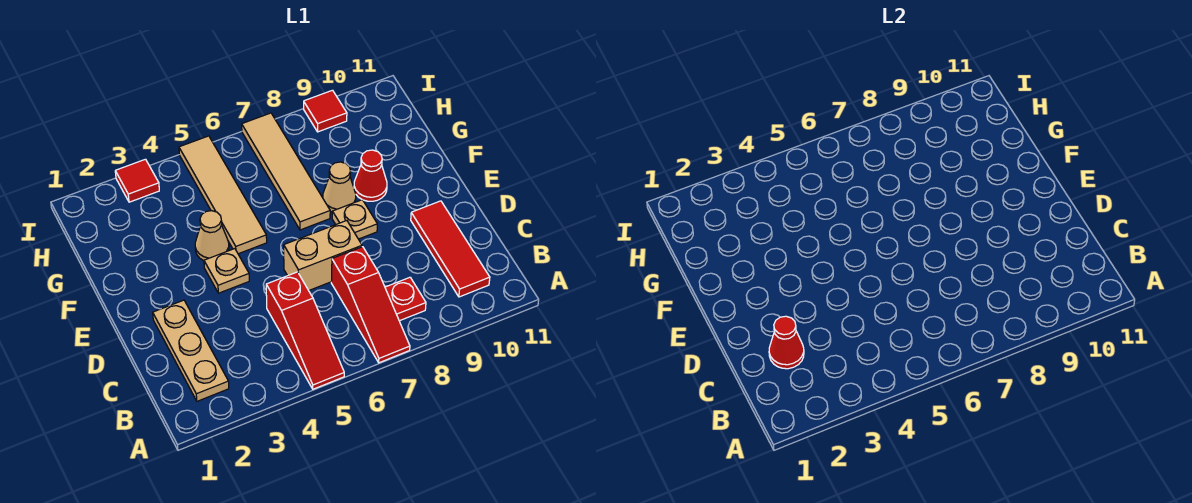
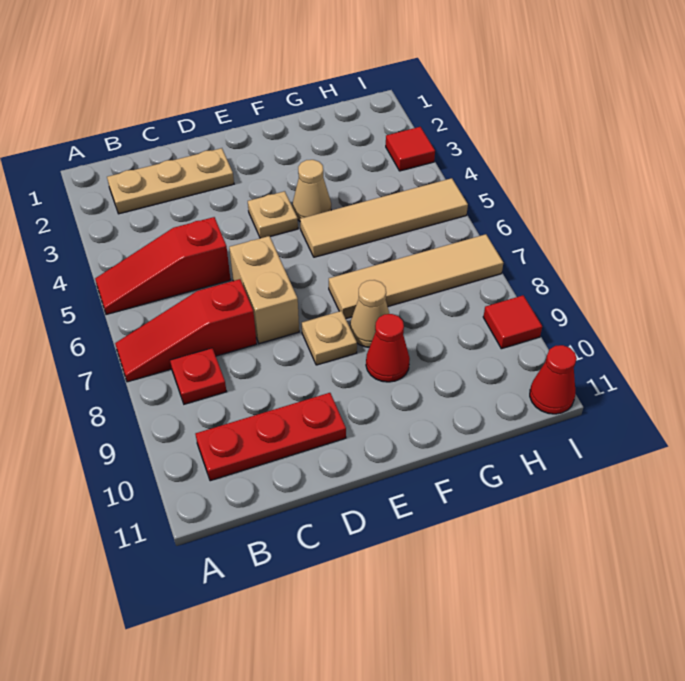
red 1x3 tile [411,201,490,297] -> red 1x3 plate [196,393,346,481]
red 1x1 cone [769,316,804,369] -> red 1x1 cone moved to [530,345,577,414]

